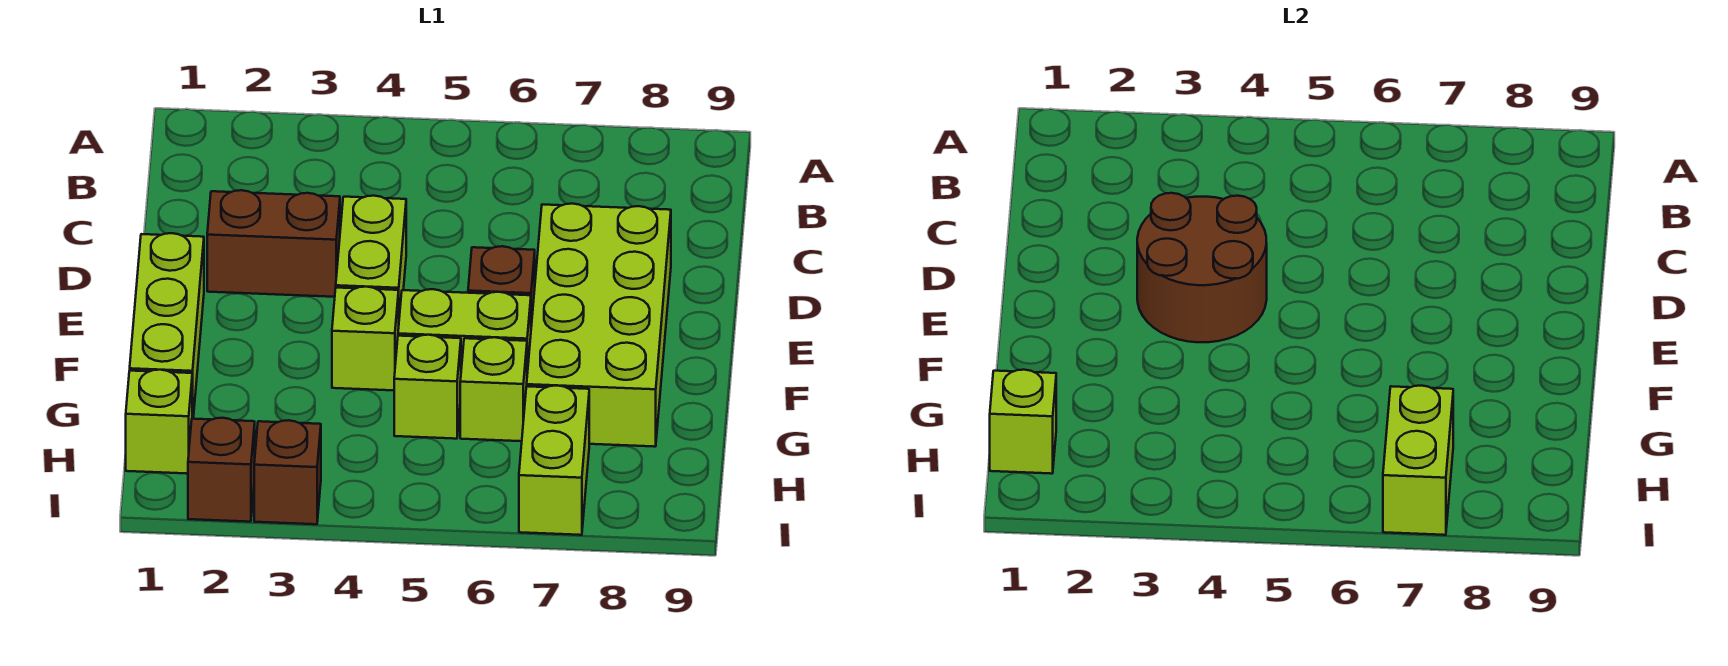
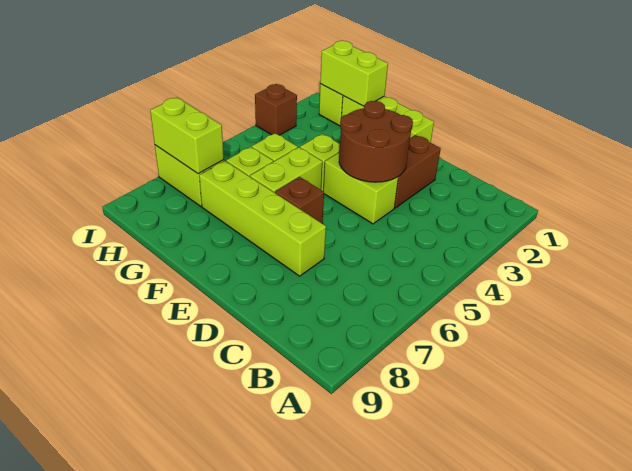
lime 2x4 brick [527,204,671,447] -> lime 1x4 brick [199,161,326,276]
lime 1x1 brick [990,370,1056,474] -> lime 1x2 brick [320,41,388,106]
brown 1x1 brick [188,418,255,522] -> none

